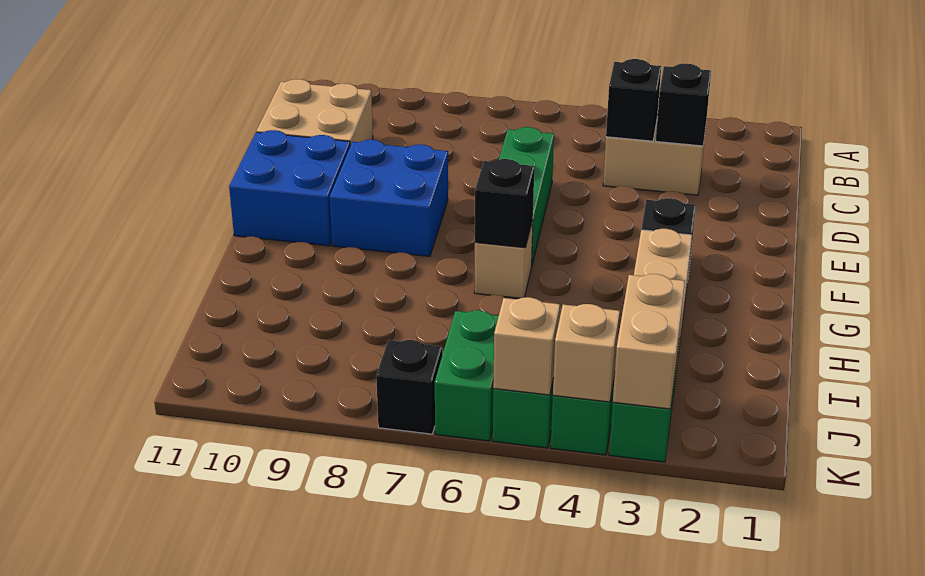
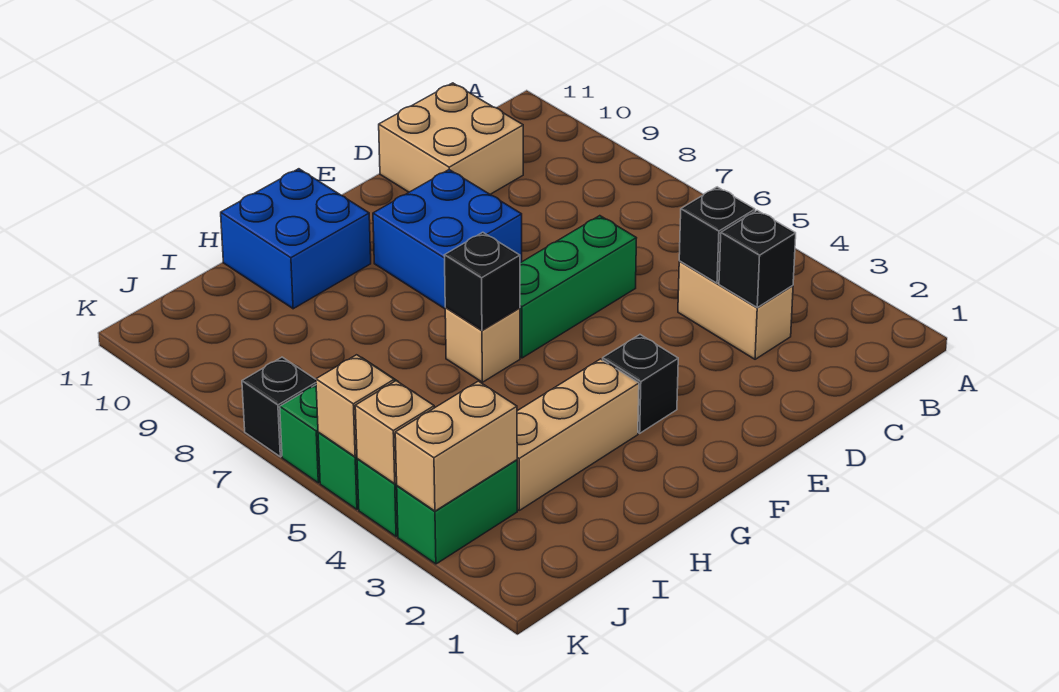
blue 2x2 brick [229,130,350,246] -> blue 2x2 brick moved to [221,169,371,309]

